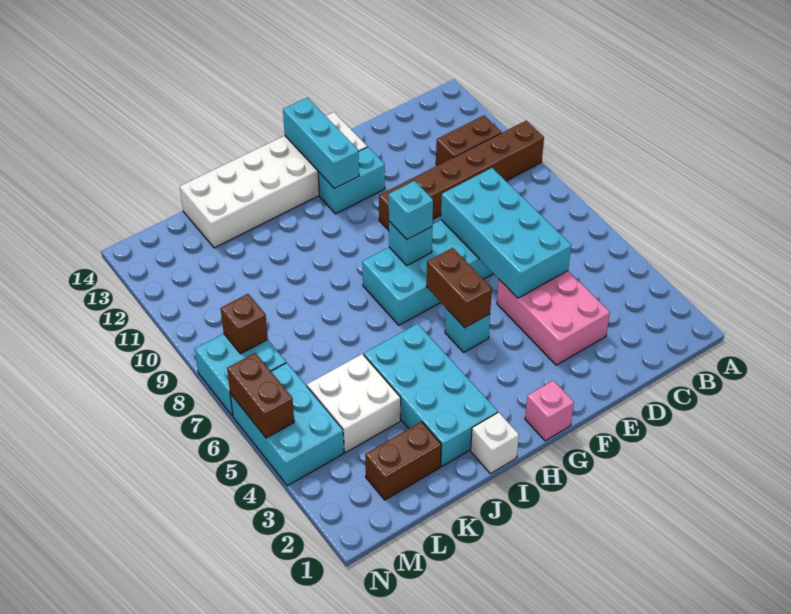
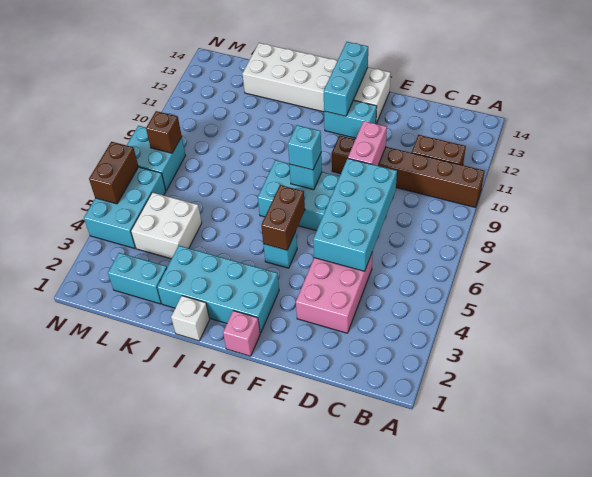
none -> pink 1x2 brick [348,121,387,166]
cyan 2x4 brick [364,324,498,466] -> cyan 2x4 brick turned to [157,246,279,333]
brown 1x2 brick [365,422,441,500] -> cyan 1x2 brick [108,253,167,304]

